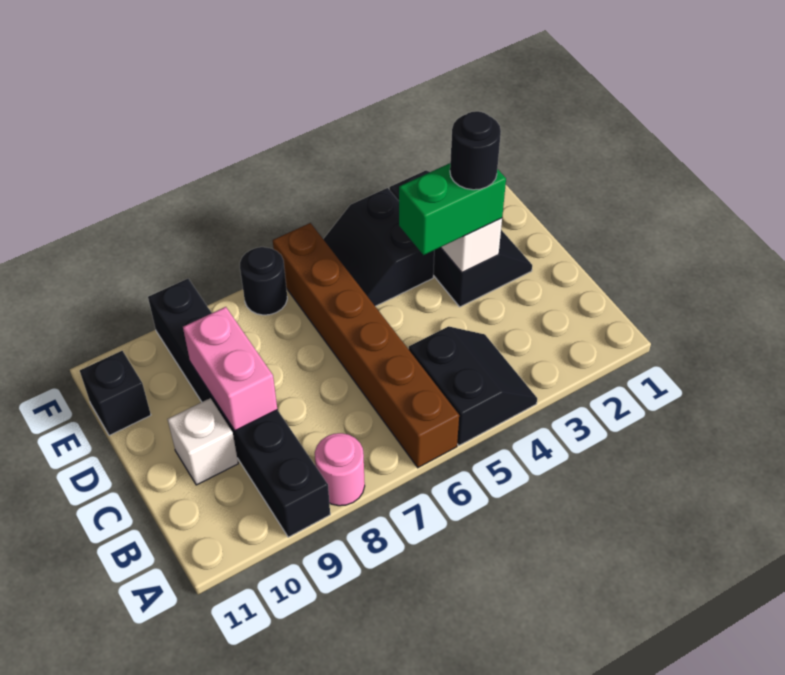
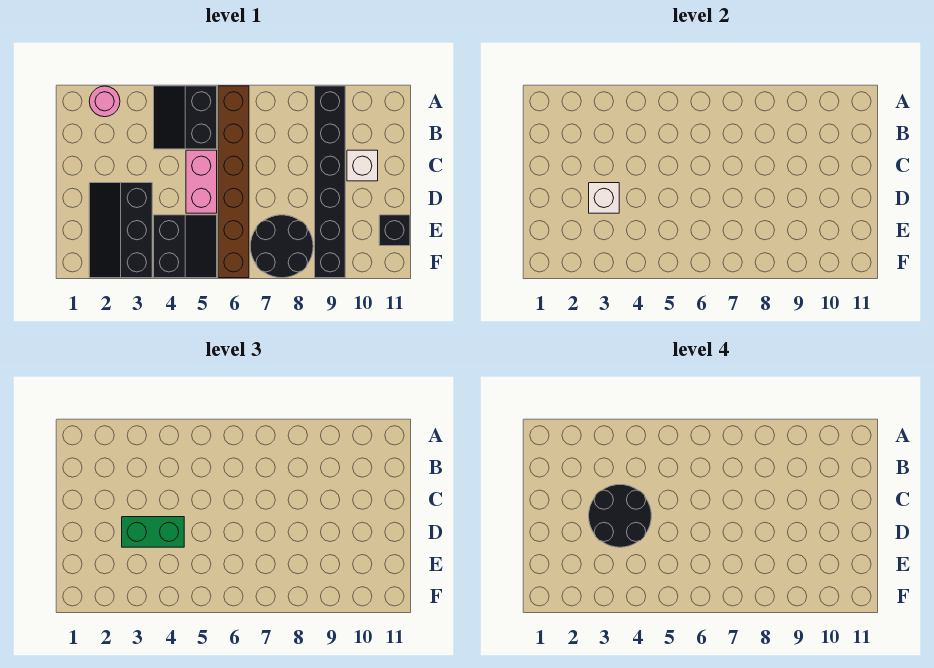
pink 1x1 round brick [315,433,365,506] -> pink 1x1 round brick moved to [89,86,120,117]
pink 1x2 brick [183,307,277,431] -> pink 1x2 brick moved to [186,150,217,213]
black 1x1 round brick [450,111,501,190] -> black 2x2 round brick [589,485,651,547]
black 1x1 round brick [240,247,287,315] -> black 2x2 round brick [250,215,313,278]

